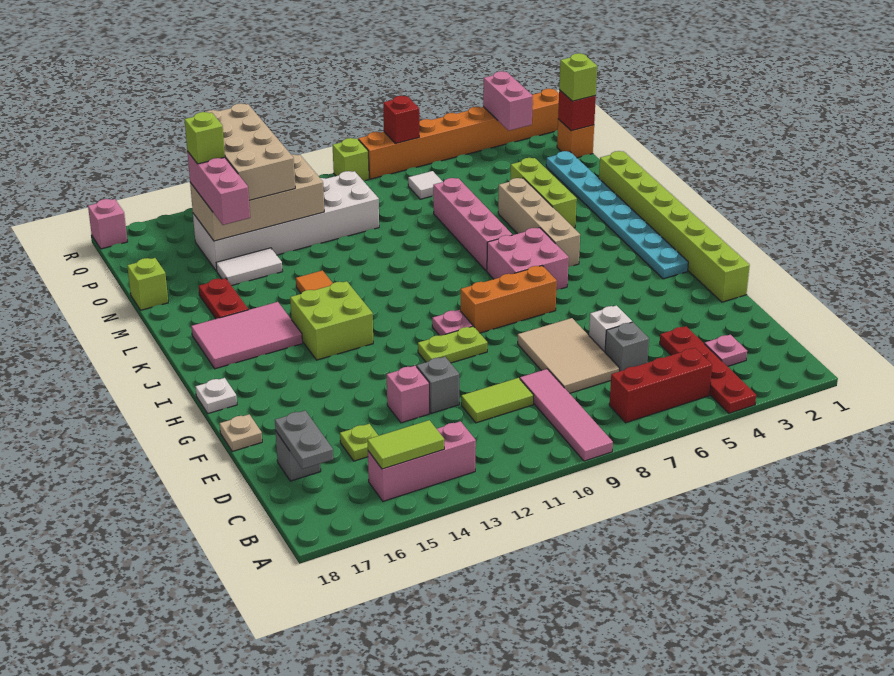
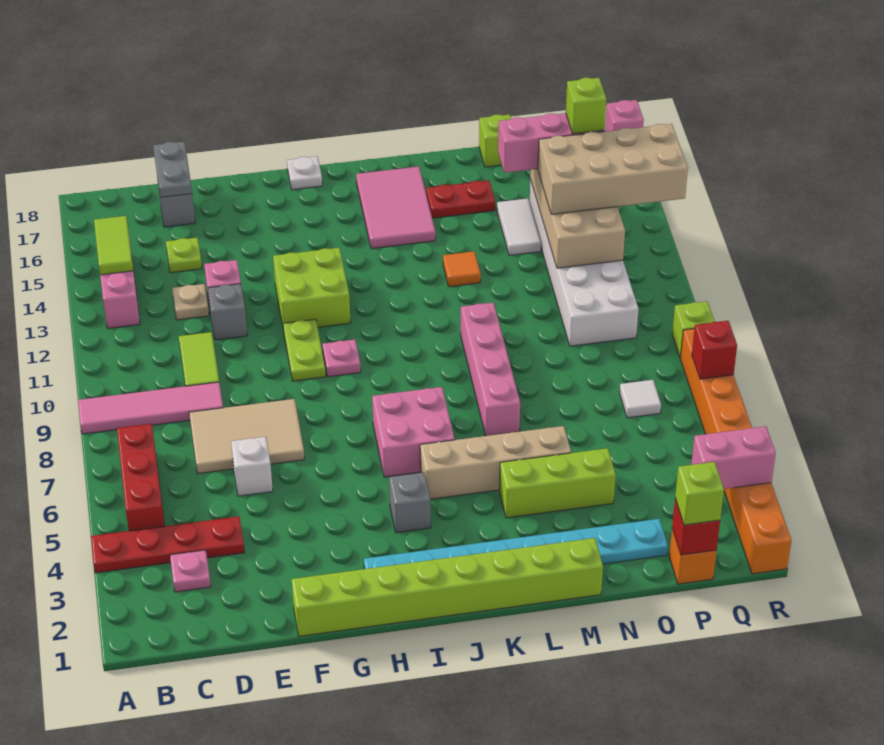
grey 1x2 plate [275,411,333,469] -> grey 1x2 plate turned to [153,142,192,198]
grey 1x1 brick [605,322,649,371] -> grey 1x1 brick moved to [389,472,431,533]
tan 1x1 plate [220,414,262,451] -> tan 1x1 plate moved to [172,284,209,320]
orange 1x3 brick [461,266,557,333] -> none
lime 2x2 brick [290,281,373,360] -> lime 2x2 brick moved to [273,248,351,331]
pink 1x4 brick [433,178,512,271] -> pink 1x4 brick turned to [461,303,520,436]

